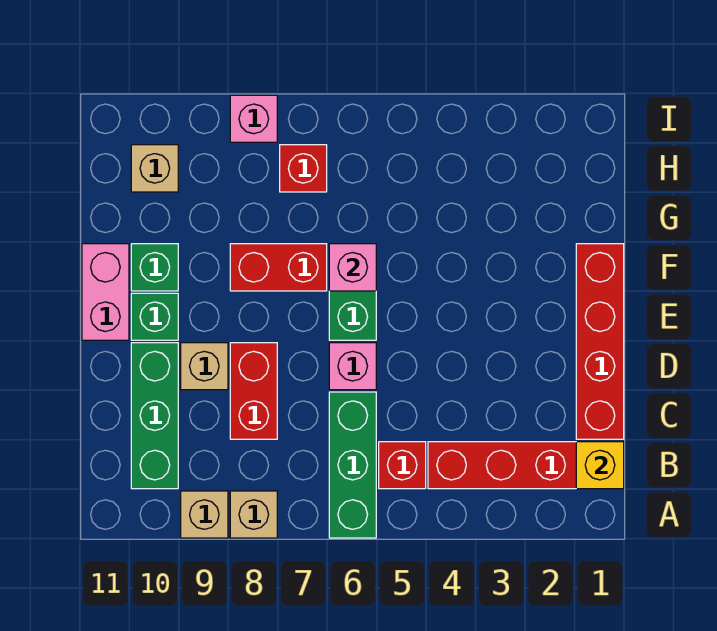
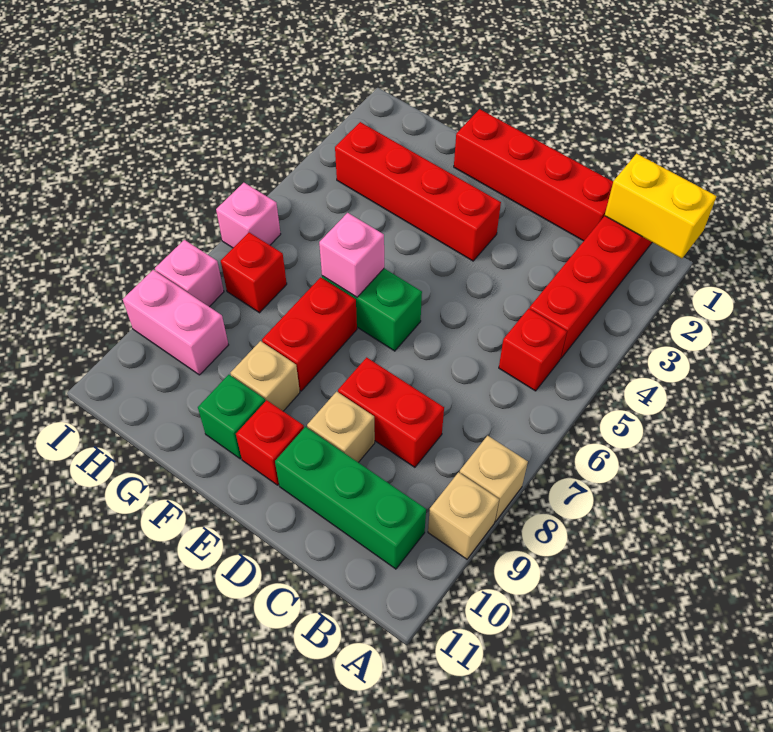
green 1x3 brick [329,392,376,538] -> none
yellow 1x1 brick [576,442,624,489] -> yellow 1x2 brick [605,154,717,258]
pink 1x1 brick [329,343,376,390] -> pink 1x1 brick moved to [216,183,281,248]
none -> red 1x4 brick [335,122,501,261]
green 1x1 brick [131,293,178,340] -> red 1x1 brick [236,400,304,485]
pink 1x2 brick [82,244,129,340] -> pink 1x2 brick moved to [123,270,228,375]
tan 1x1 brick [131,145,178,192] -> tan 1x1 brick moved to [230,341,300,411]

